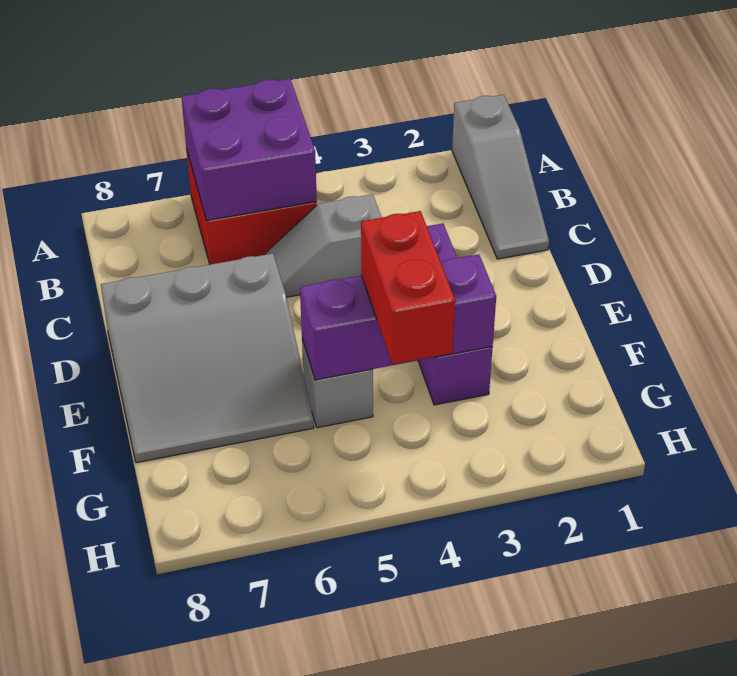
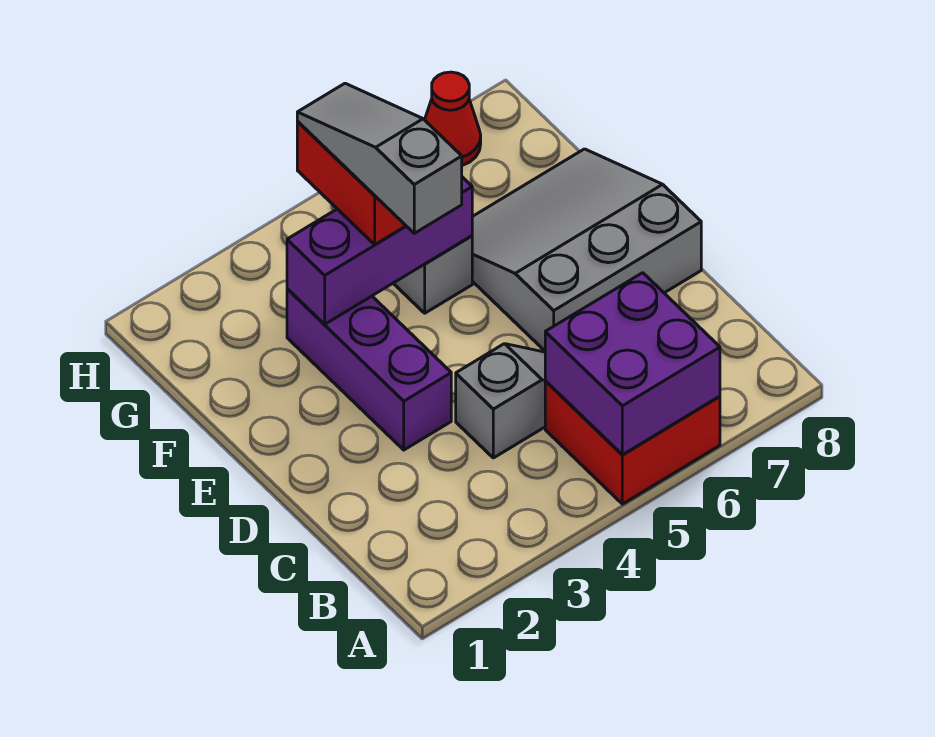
grey 1x3 slope [452,95,549,259] -> grey 1x3 slope moved to [297,83,462,233]
none -> red 1x1 cone [425,72,481,165]

